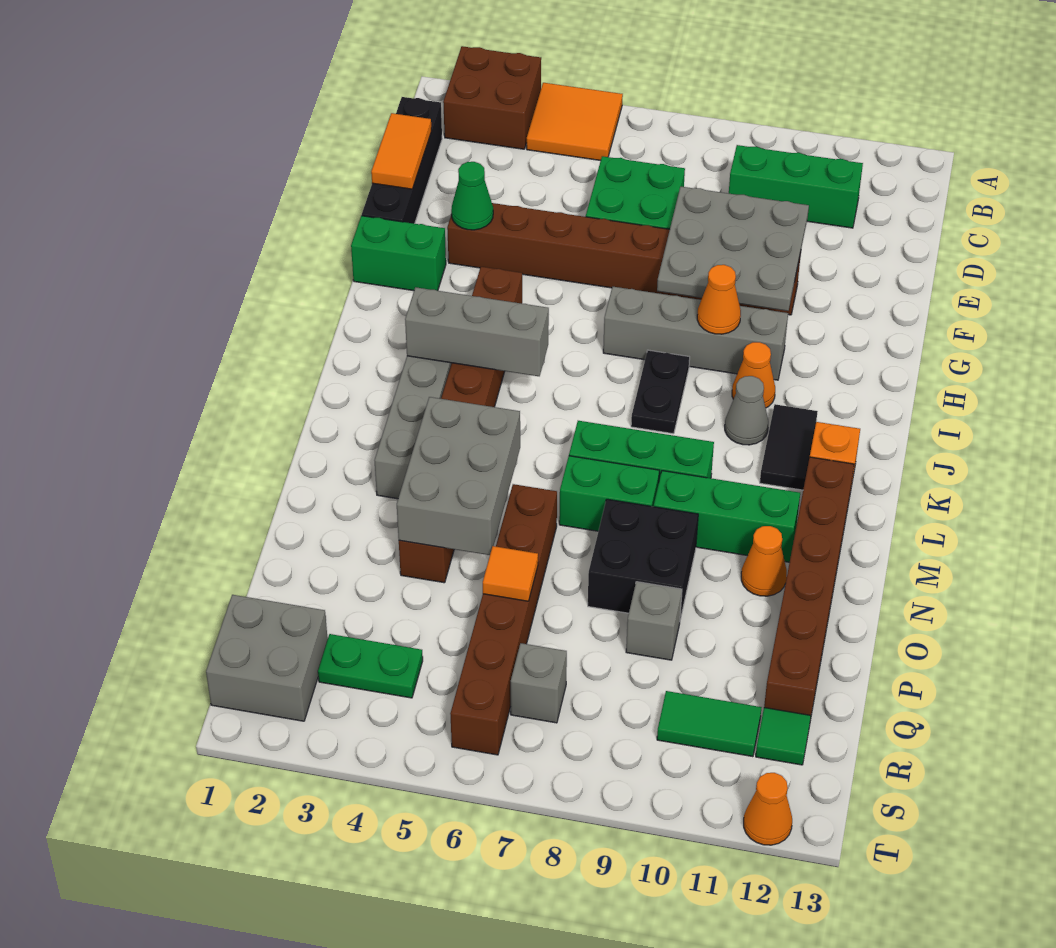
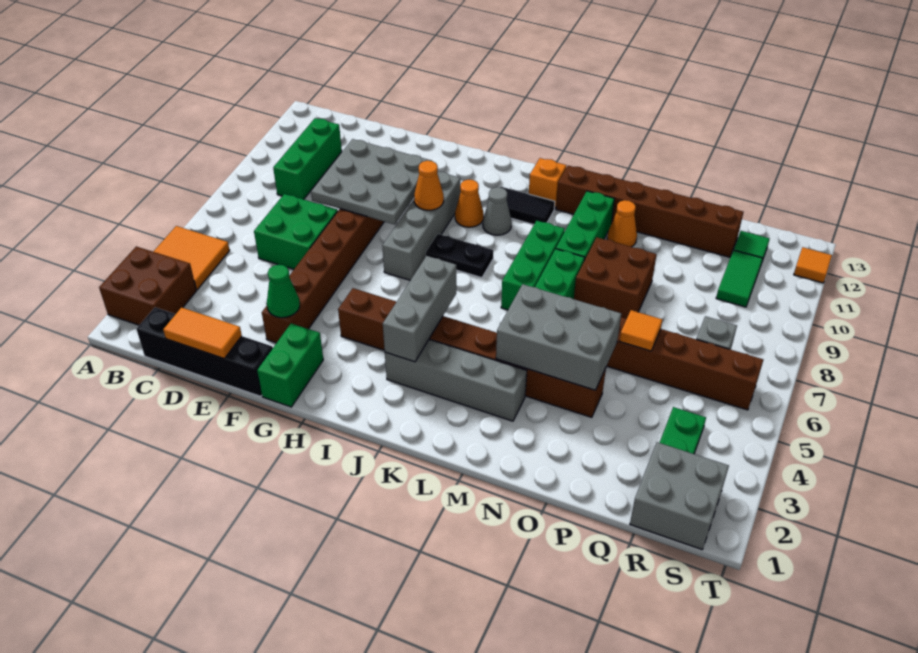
black 2x2 brick [588,499,698,619] -> brown 2x2 brick [574,237,657,319]
grey 1x1 brick [626,582,682,660] -> none
orange 1x1 cone [744,773,792,845] -> orange 1x1 tile [794,247,832,283]

